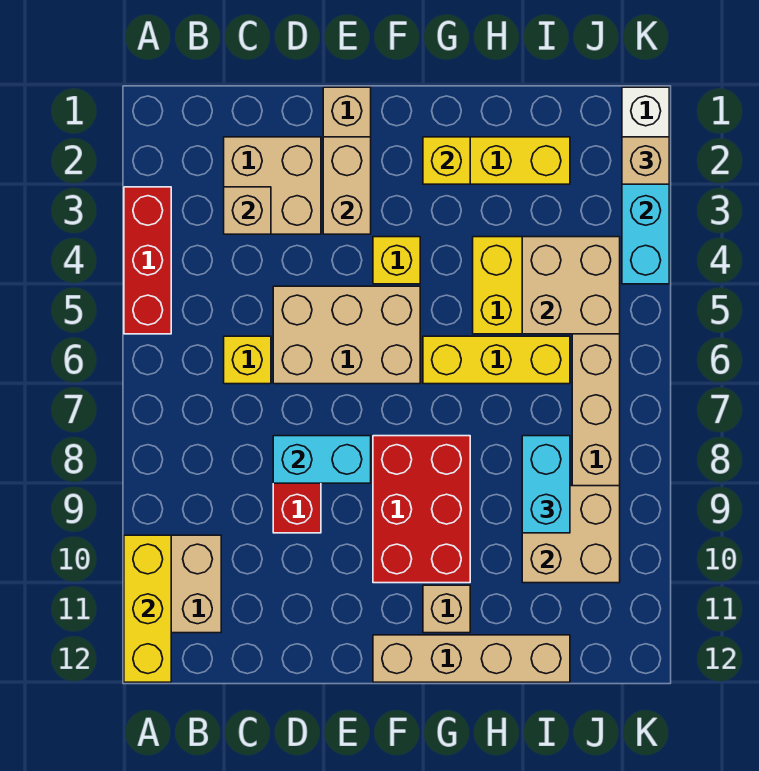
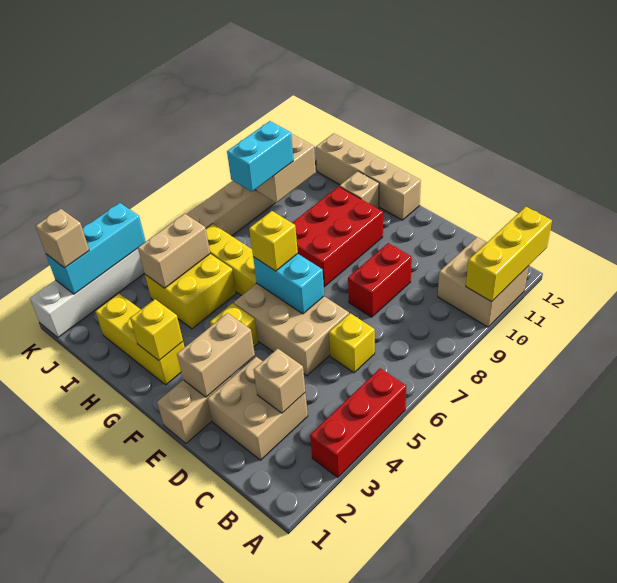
cyan 1x2 brick [273,436,371,483] -> cyan 1x2 brick moved to [253,254,324,314]
none -> yellow 1x1 brick [249,211,298,271]
tan 2x2 brick [522,237,620,334] -> tan 1x2 brick [138,214,210,288]

